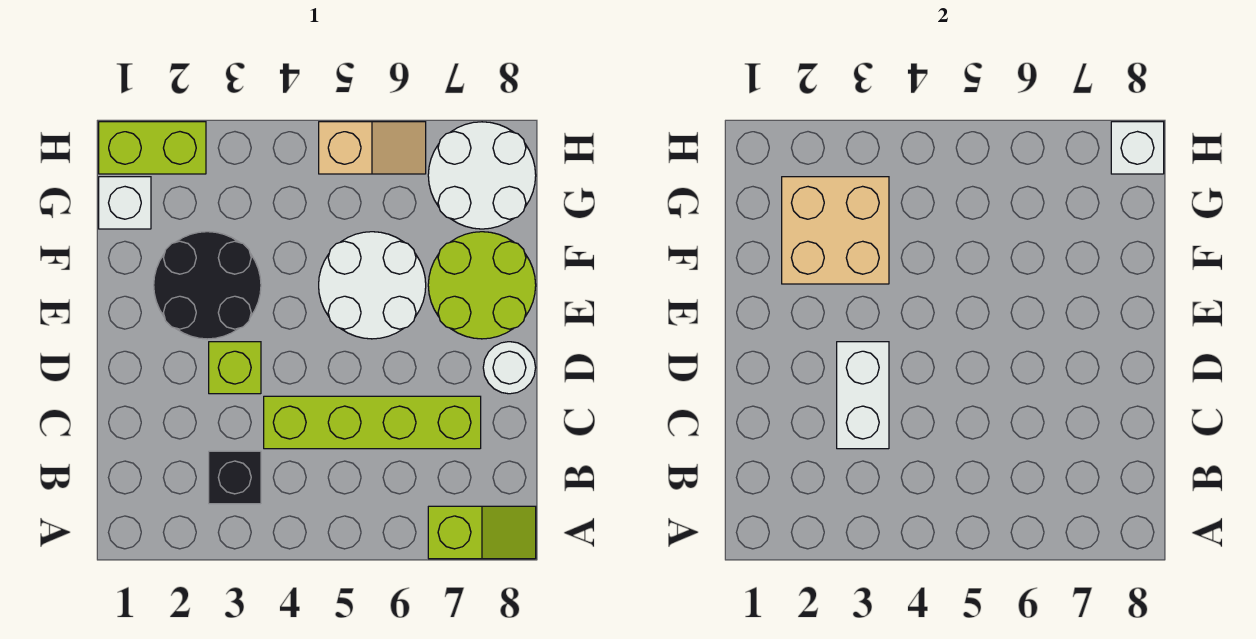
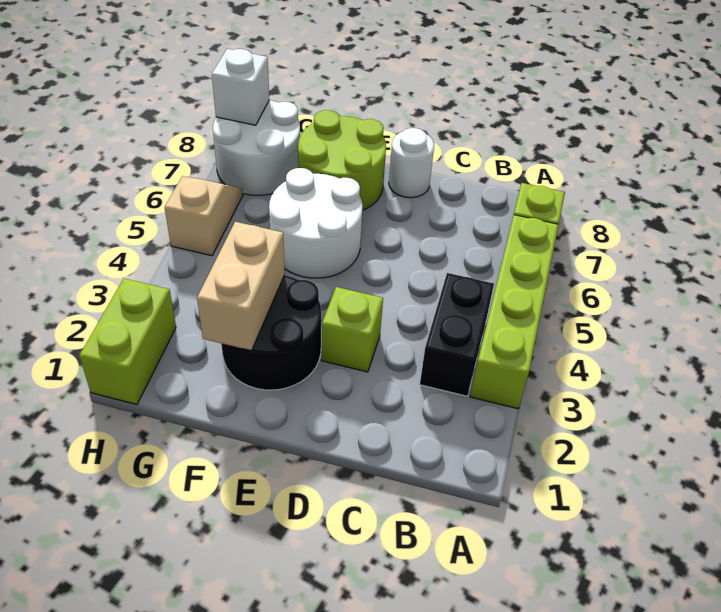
black 1x1 brick [209,451,261,504] -> black 1x2 brick [420,273,494,396]
white 1x2 brick [837,342,889,449] -> none
lime 1x4 brick [264,396,481,449] -> lime 1x4 brick moved to [470,215,558,409]
tan 2x2 brick [782,177,889,284] -> tan 1x2 brick [197,222,285,351]
white 1x1 brick [99,177,151,229] -> none

